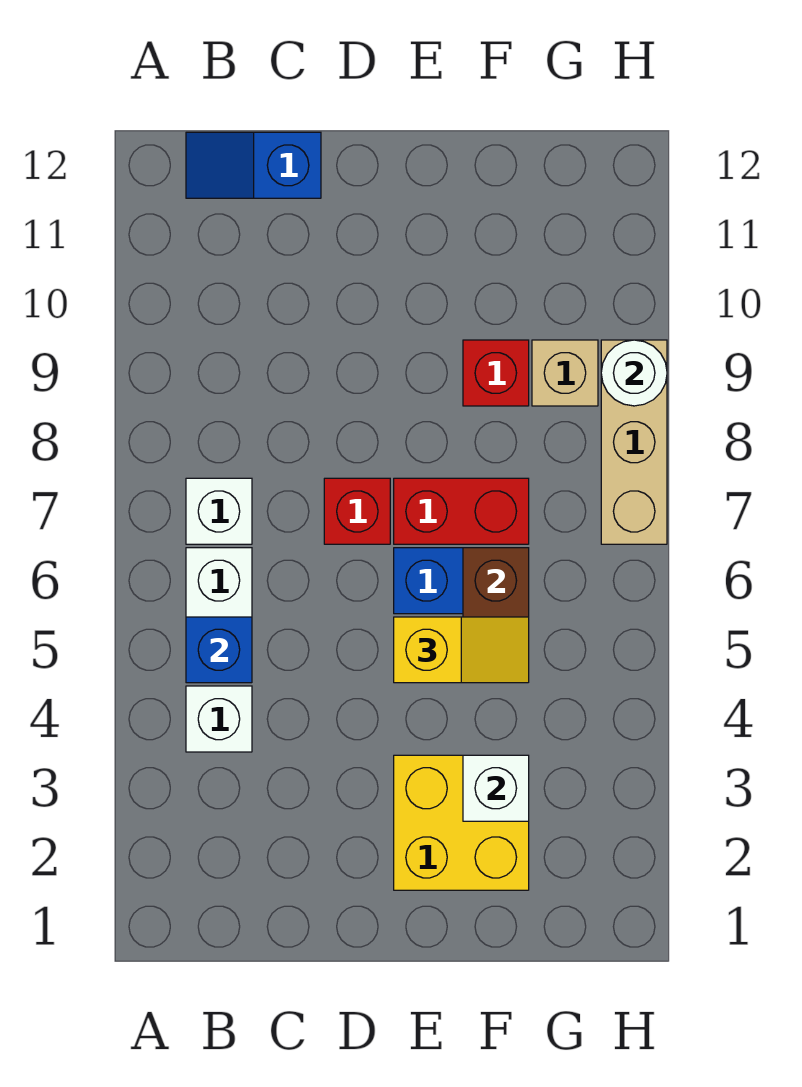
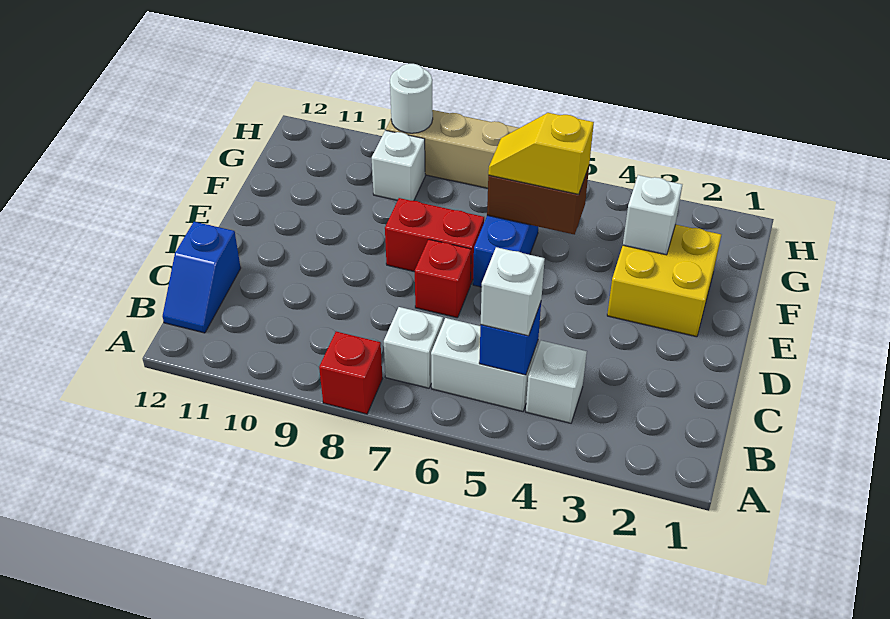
none -> white 1x1 brick [481,247,545,336]
yellow 1x2 slope [394,617,529,683] -> yellow 1x2 slope turned to [488,113,594,194]
red 1x2 brick [394,478,529,544] -> red 1x2 brick turned to [385,198,484,285]
red 1x1 brick [463,340,529,406] -> red 1x1 brick moved to [319,332,383,414]
tan 1x1 brick [532,340,598,406] -> white 1x1 brick [372,130,425,201]

